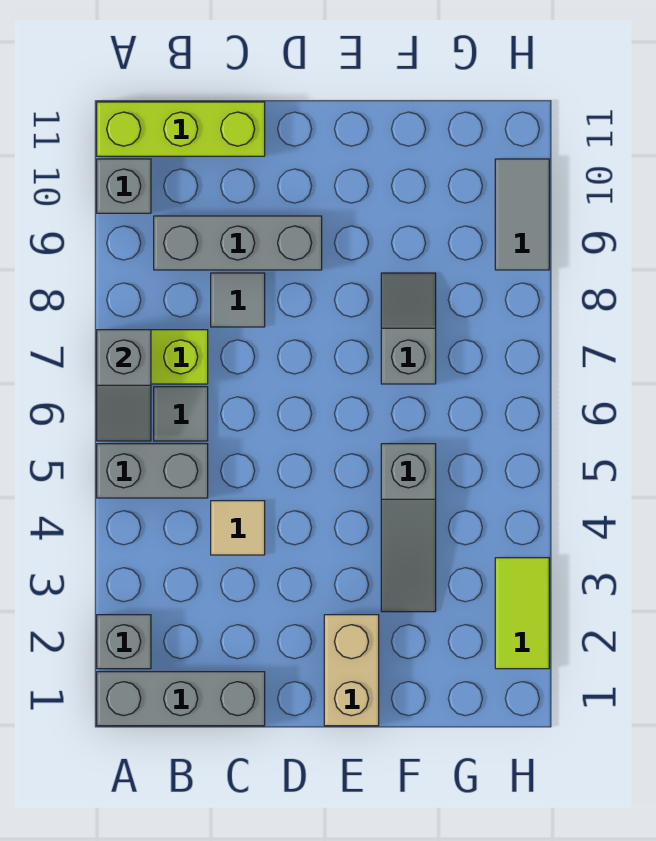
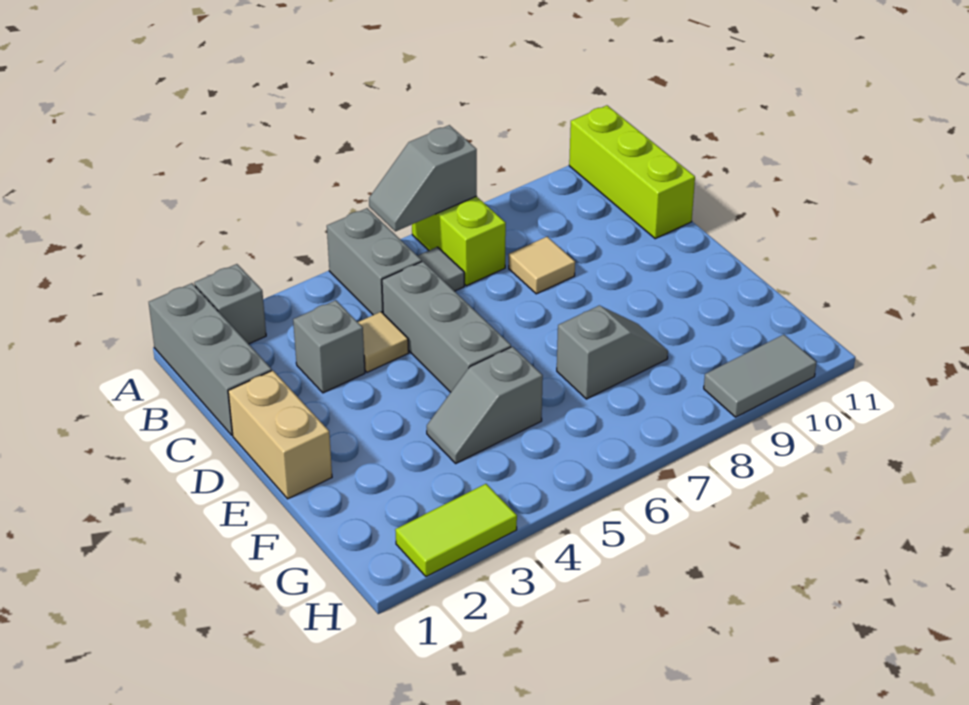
grey 1x1 brick [97,159,151,213] -> grey 1x1 brick moved to [293,300,365,393]
grey 1x3 brick [154,216,322,270] -> grey 1x3 brick moved to [382,261,511,392]
grey 1x1 tile [211,273,265,327] -> tan 1x1 tile [509,237,575,294]
tan 1x2 brick [324,615,379,726] -> tan 1x2 brick turned to [228,370,332,499]
grey 1x3 slope [381,444,436,612] -> grey 1x2 slope [427,347,543,463]

